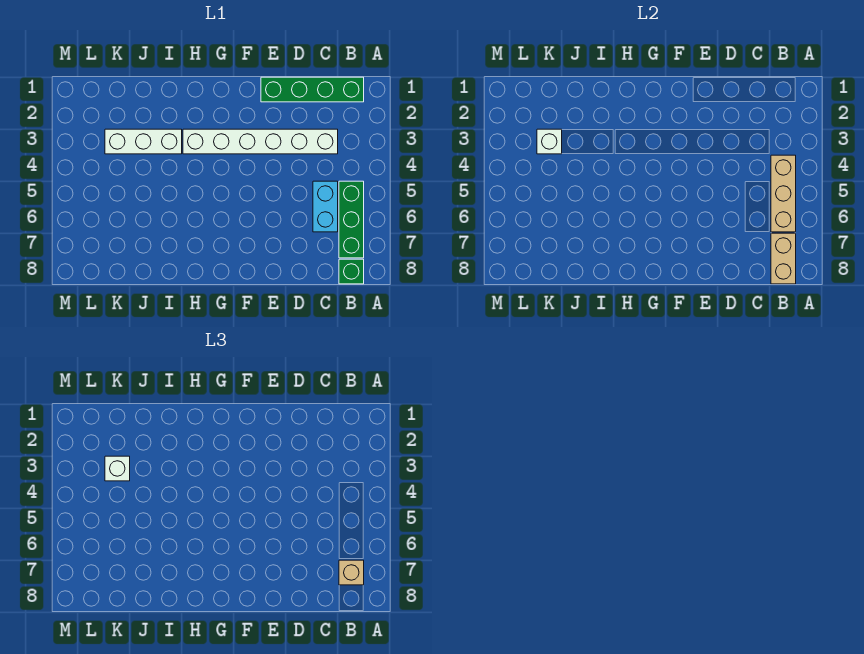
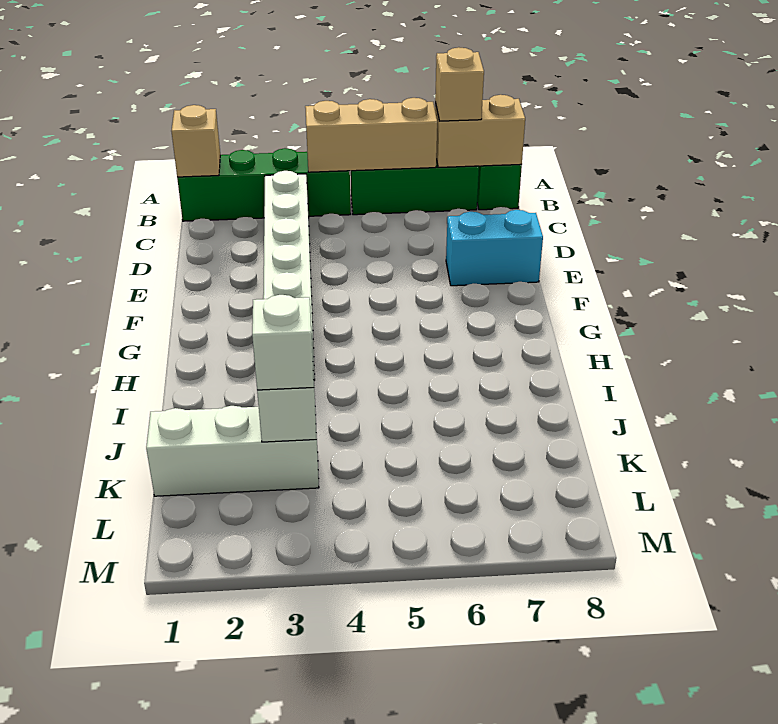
green 1x4 brick [261,77,364,102] -> green 1x4 brick turned to [177,148,351,221]
none -> tan 1x1 brick [171,105,220,177]
cyan 1x2 brick [313,181,338,232] -> cyan 1x2 brick moved to [446,210,543,286]
white 1x3 brick [105,129,182,154] -> white 1x3 brick turned to [146,406,319,496]

